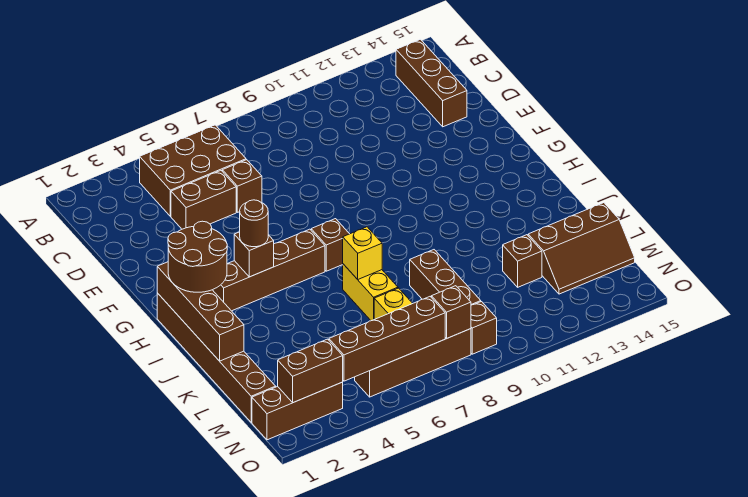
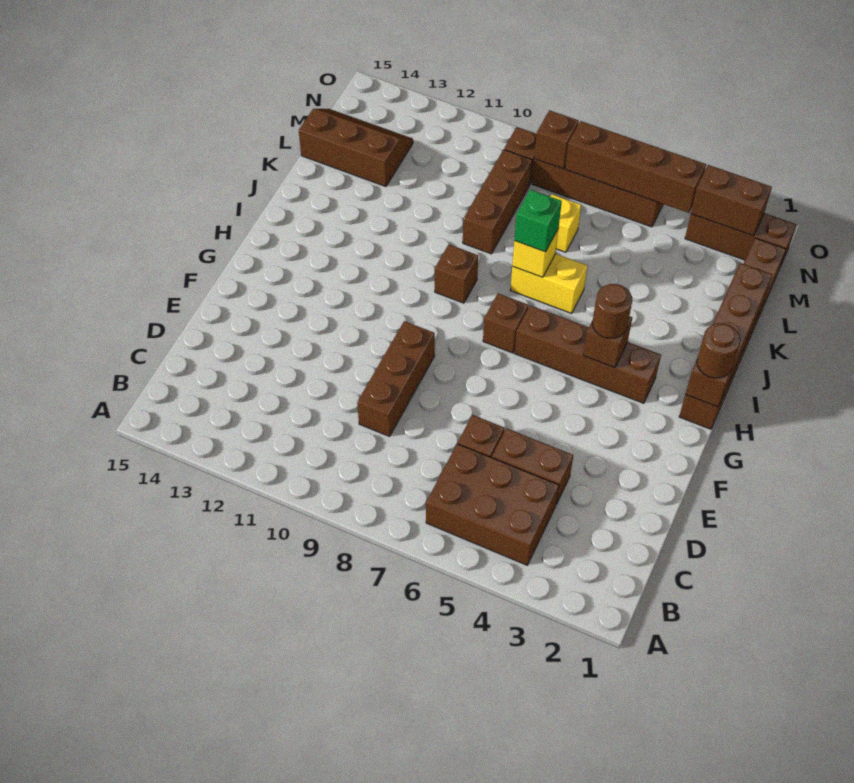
brown 1x3 brick [396,39,467,127] -> brown 1x3 brick moved to [357,321,435,436]
brown 2x2 round brick [168,221,227,292] -> brown 1x1 round brick [697,323,741,378]
yellow 1x2 brick [343,264,398,321] -> yellow 1x2 brick turned to [510,254,587,314]
none -> green 1x1 brick [514,190,562,252]
brown 1x1 brick [503,235,542,287] -> brown 1x1 brick moved to [435,245,478,303]

